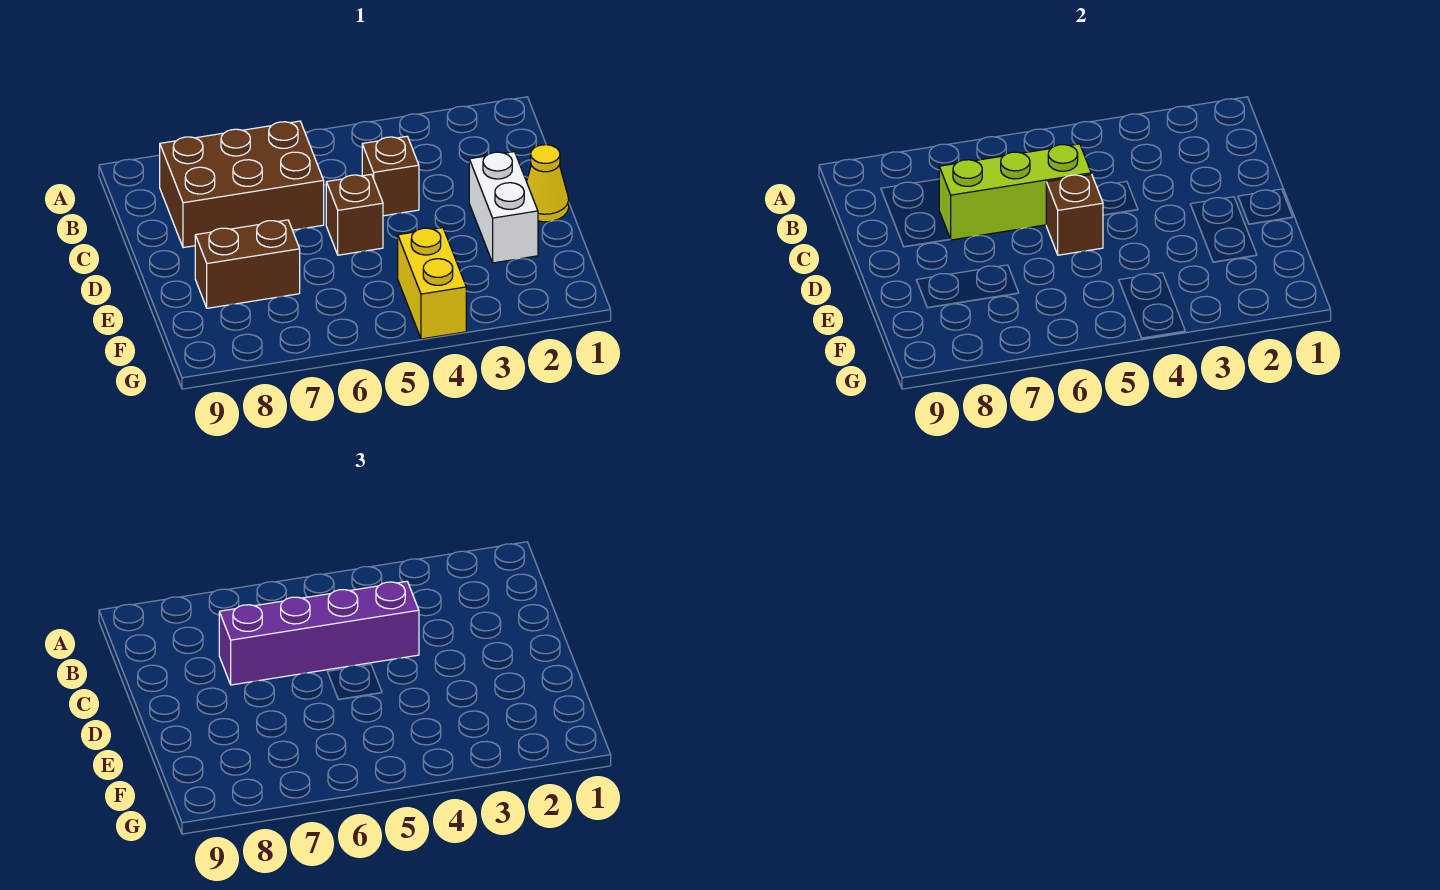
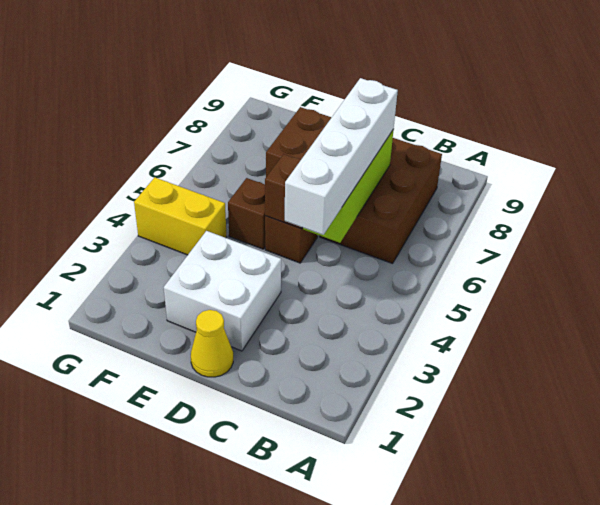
brown 1x1 brick [362,136,419,216] -> brown 1x1 brick moved to [228,178,265,249]
purple 1x4 brick [219,581,419,685] -> white 1x4 brick [285,78,398,235]
white 1x2 brick [469,152,538,263] -> white 2x2 brick [164,231,281,351]

